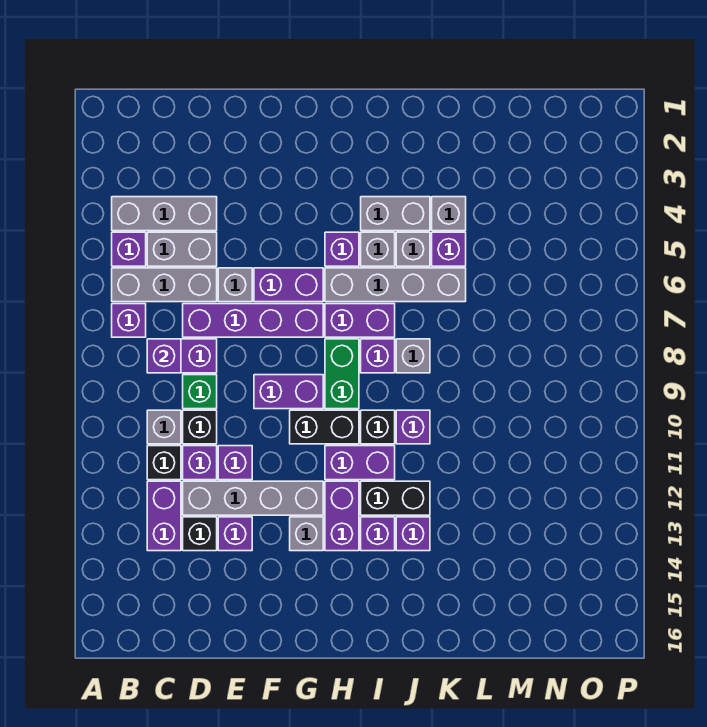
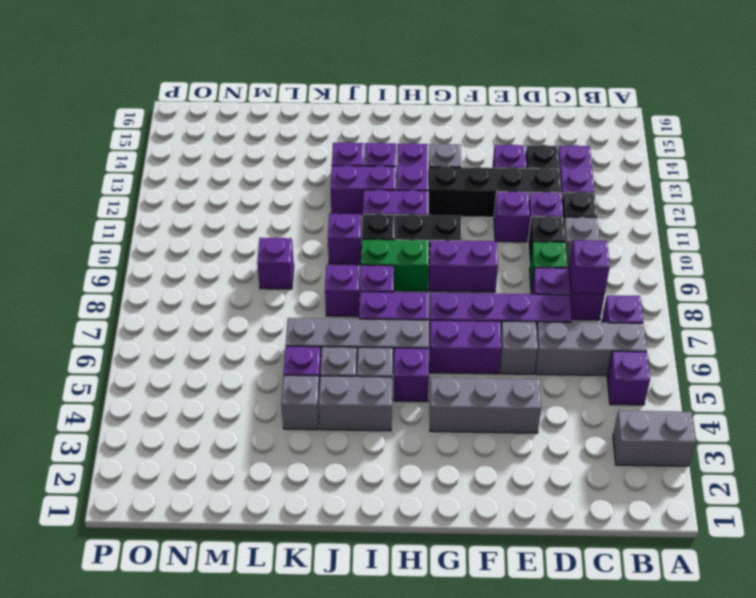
grey 1x3 brick [112,197,217,231] -> grey 1x3 brick moved to [430,378,541,433]
grey 1x2 brick [147,232,217,266] -> grey 1x2 brick moved to [613,411,696,466]
grey 1x4 brick [183,481,323,515] -> black 1x4 brick [429,167,561,217]
green 1x2 brick [325,339,359,409] -> green 1x2 brick turned to [361,239,429,291]
black 1x2 brick [361,481,430,515] -> purple 1x2 brick [331,165,396,215]
grey 1x1 brick [396,339,430,373] -> purple 1x1 brick [325,265,360,317]
none -> purple 1x1 brick [257,238,294,289]

